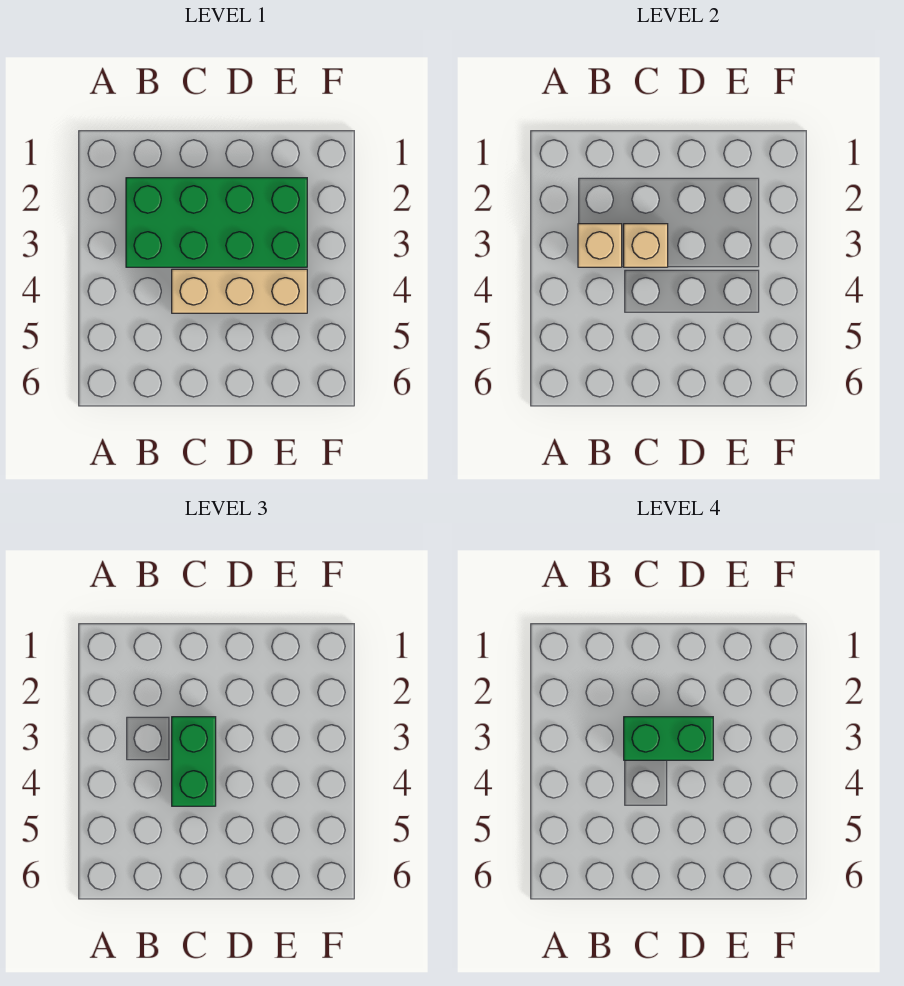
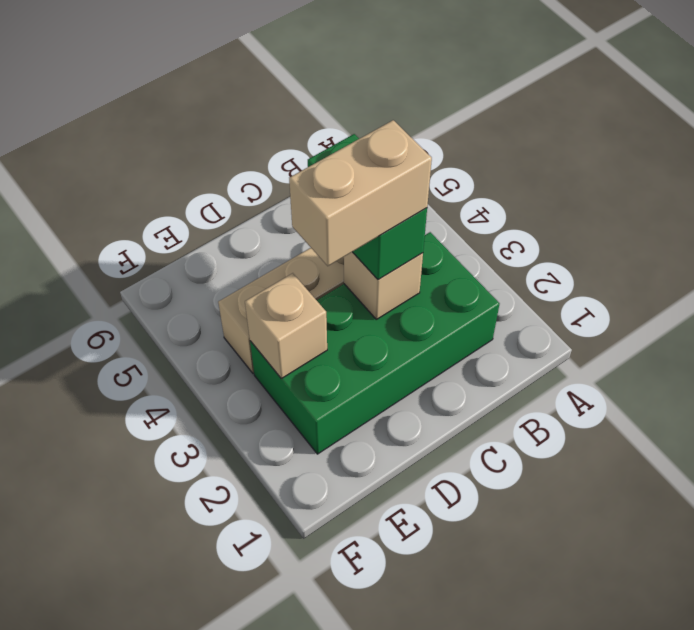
tan 1x1 brick [578,224,622,267] -> tan 1x1 brick moved to [245,273,327,378]
green 1x2 brick [624,717,713,760] -> tan 1x2 brick [289,120,432,266]

